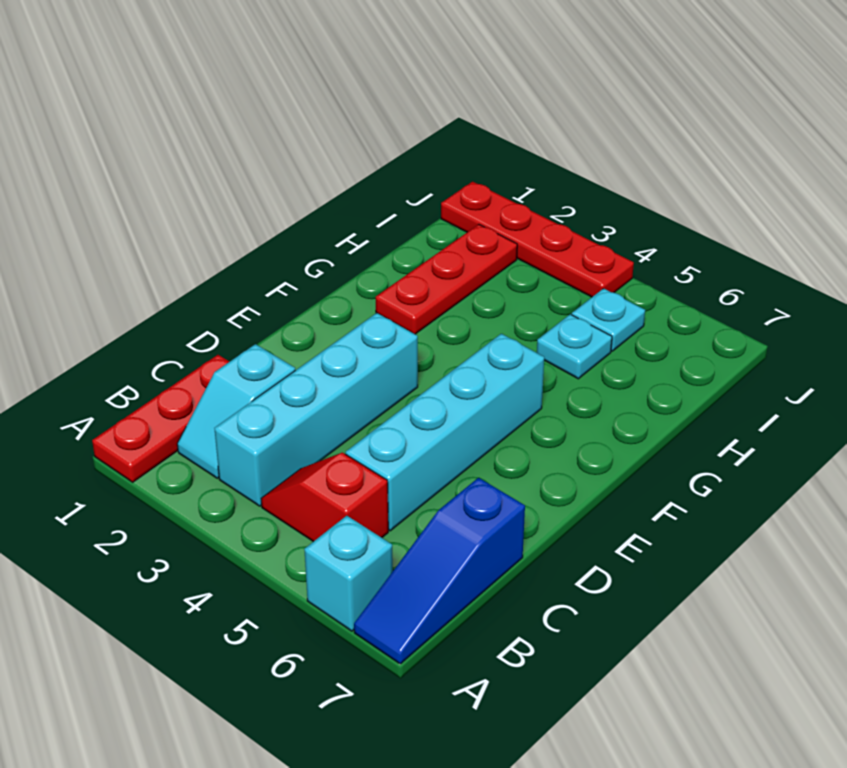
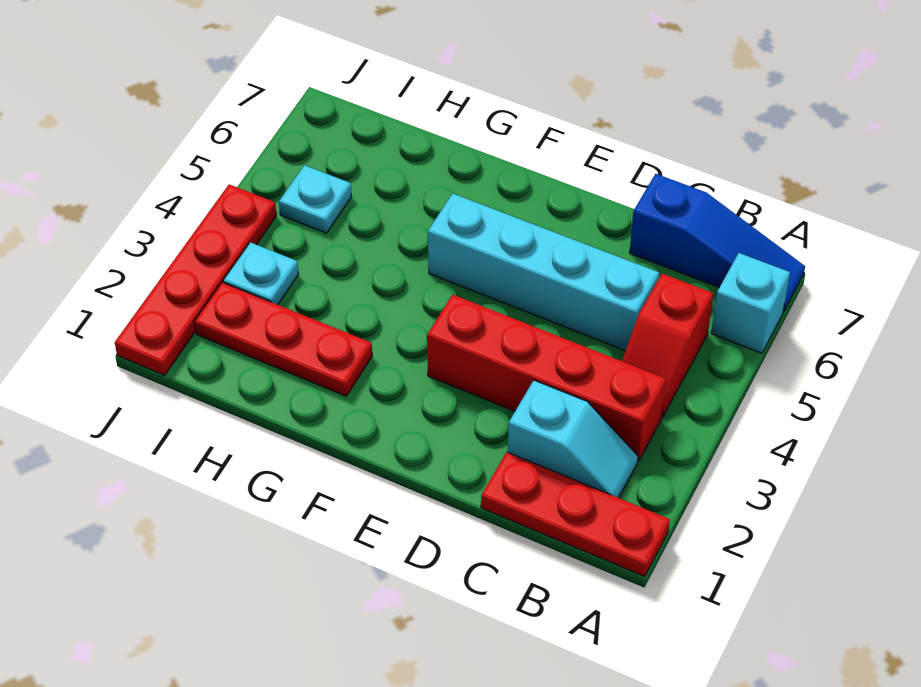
cyan 1x4 brick [214,313,418,506] -> red 1x4 brick [427,295,666,461]
cyan 1x1 plate [537,314,612,379] -> cyan 1x1 plate moved to [223,242,299,305]

